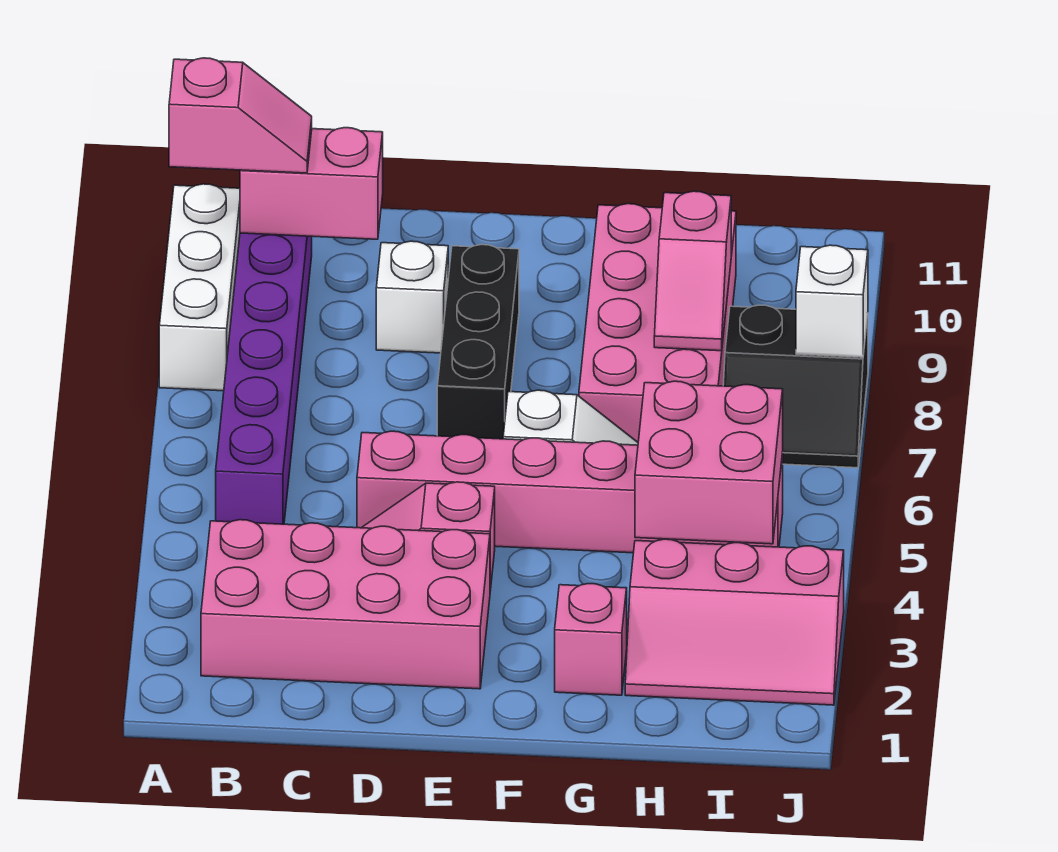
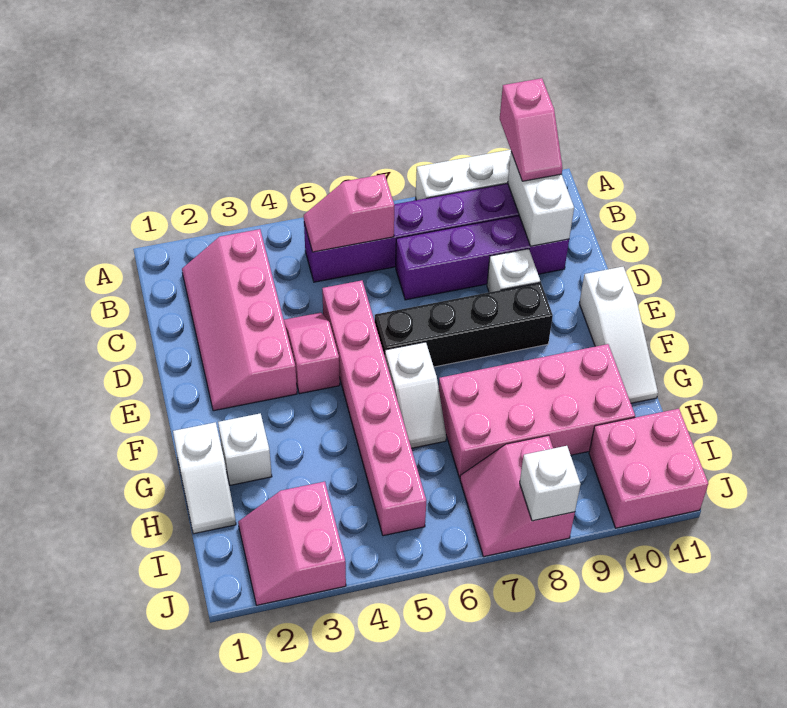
pink 2x4 brick [201,520,490,689] -> pink 2x4 slope [182,229,297,411]
pink 1x2 brick [240,128,383,239] -> white 1x2 brick [508,152,574,246]
none -> purple 1x4 brick [396,216,569,300]
black 1x3 brick [437,245,519,439] -> black 1x4 brick [375,282,553,367]
none -> white 1x3 slope [579,267,658,403]
none -> white 1x2 slope [173,422,236,534]
pink 1x1 brick [555,584,627,695] -> white 1x1 brick [218,413,272,485]
pink 2x3 slope [625,539,844,705] -> pink 2x2 slope [238,482,346,605]
pink 2x2 brick [635,381,783,544] -> pink 2x2 brick moved to [589,409,708,528]
pink 1x2 slope [654,191,731,351] -> pink 1x2 slope moved to [304,174,395,252]
black 2x2 slope [723,305,868,468] -> pink 2x2 slope [460,435,575,557]

